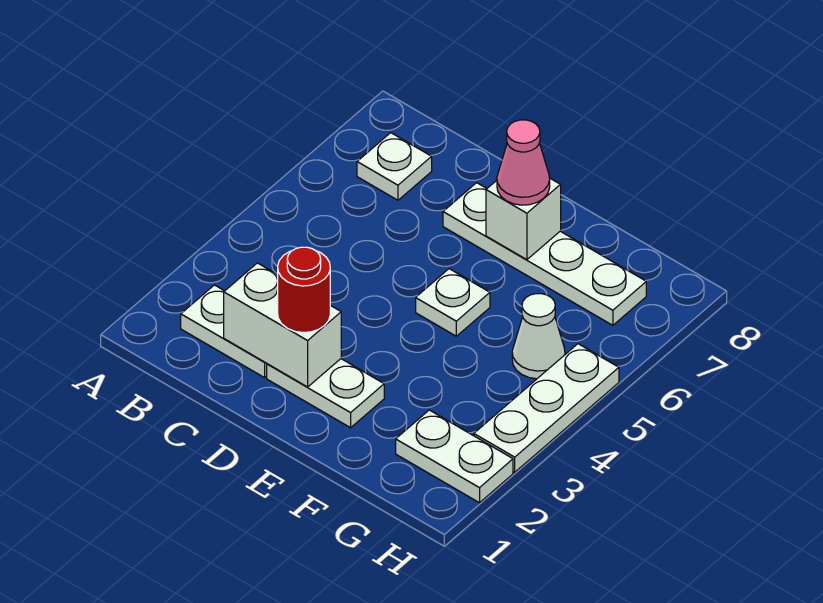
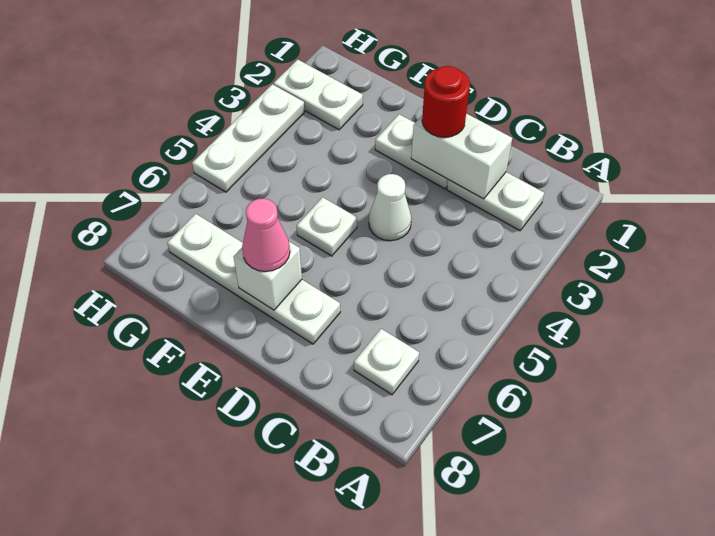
white 1x1 cone [512,294,565,379] -> white 1x1 cone moved to [369,174,411,241]

